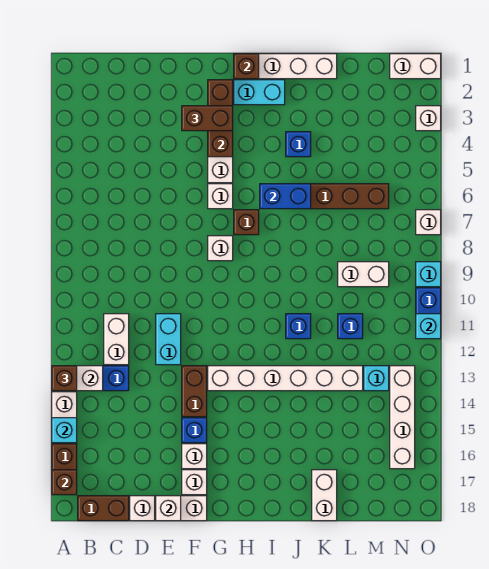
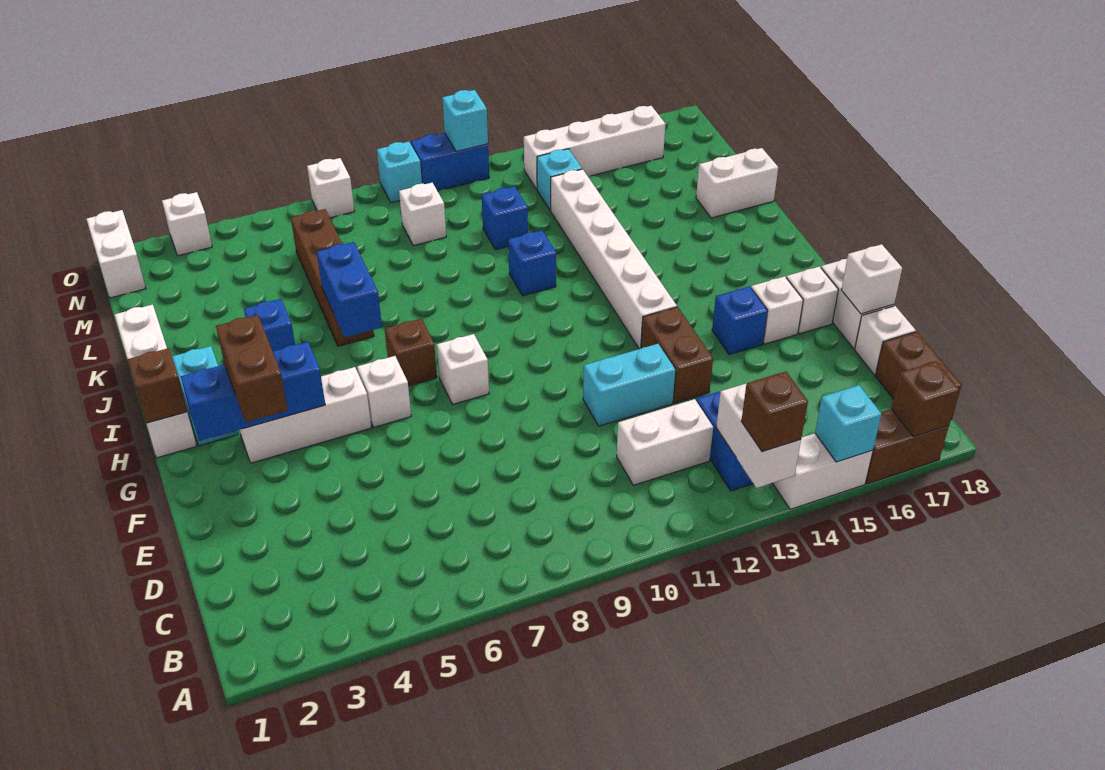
brown 1x2 brick [182,366,207,417] -> brown 1x2 brick turned to [641,307,713,403]
brown 1x3 brick [208,80,233,157] -> blue 1x3 brick [181,342,325,441]
white 1x2 brick [338,262,389,287] -> white 1x1 brick [399,183,446,246]

